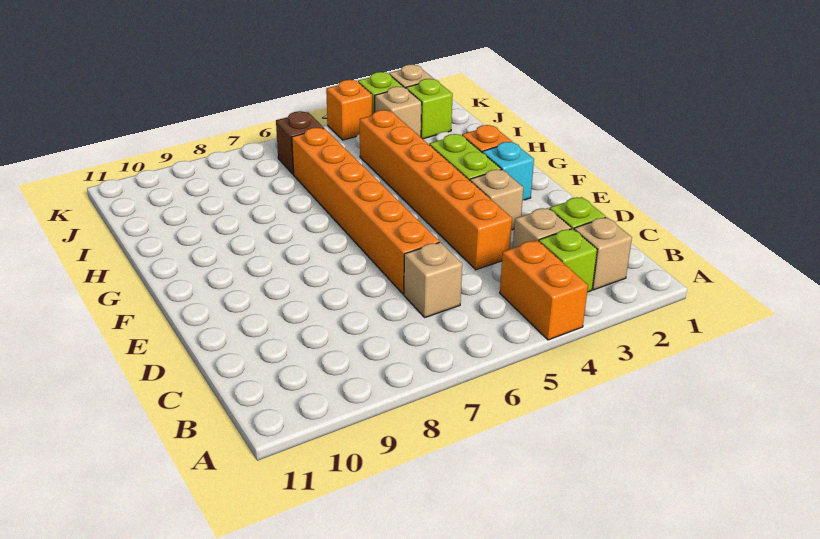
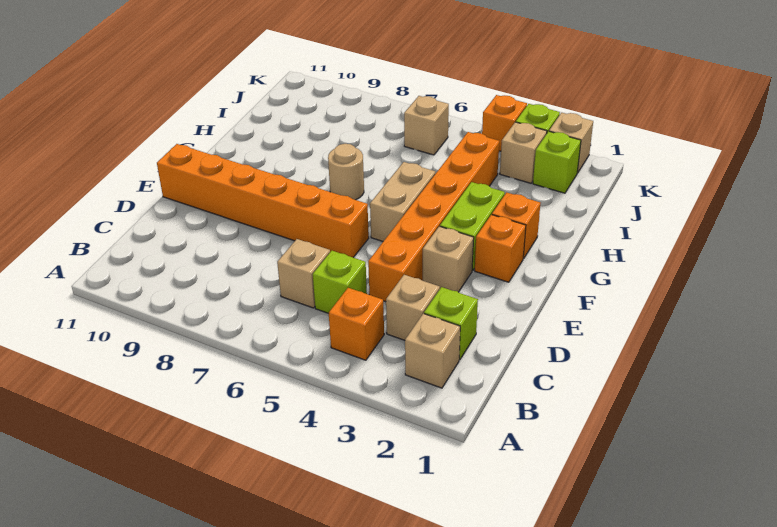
orange 1x2 brick [500,240,588,340] -> orange 1x1 brick [329,288,384,360]
lime 1x1 brick [539,229,597,292] -> lime 1x1 brick moved to [313,251,367,313]
orange 1x6 brick [292,128,440,294] -> orange 1x6 brick turned to [157,144,369,258]
cyan 1x1 brick [482,142,534,200] -> orange 1x1 brick [475,215,526,282]
none -> tan 1x2 brick [370,162,435,241]
none -> tan 1x1 round brick [328,144,364,200]
brown 1x1 brick [276,111,323,175] -> tan 1x1 brick [404,96,449,155]

